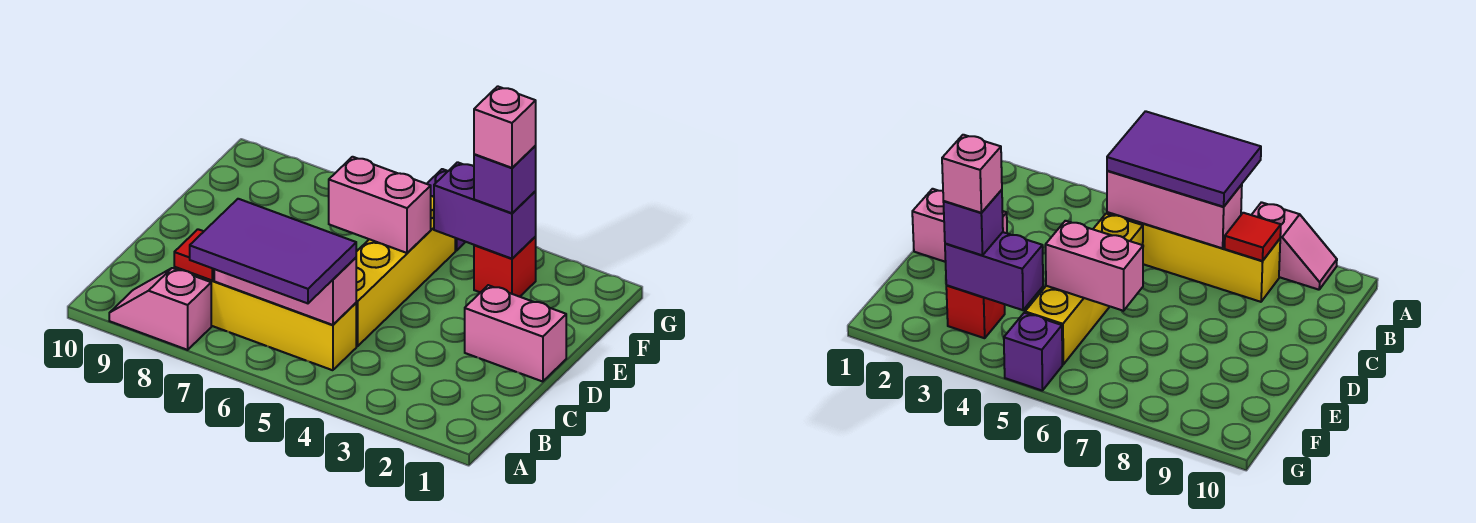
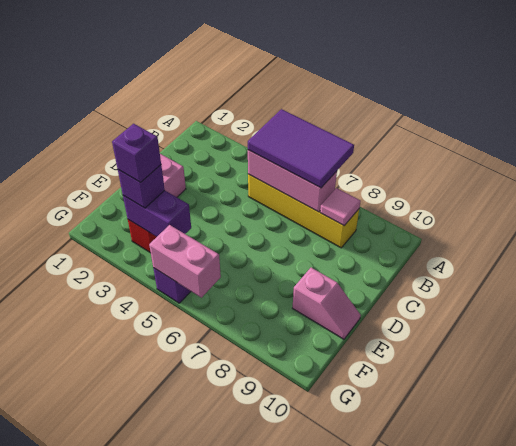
pink 1x2 slope [109,268,211,350] -> pink 1x2 slope moved to [293,268,361,339]
red 1x1 tile [174,229,214,280] -> pink 1x1 tile [320,188,361,226]
yellow 1x4 brick [356,196,455,346] -> none
pink 1x2 brick [329,157,431,253] -> pink 1x2 brick moved to [149,225,221,298]
pink 1x1 brick [474,86,536,168] -> purple 1x1 brick [112,124,161,182]

